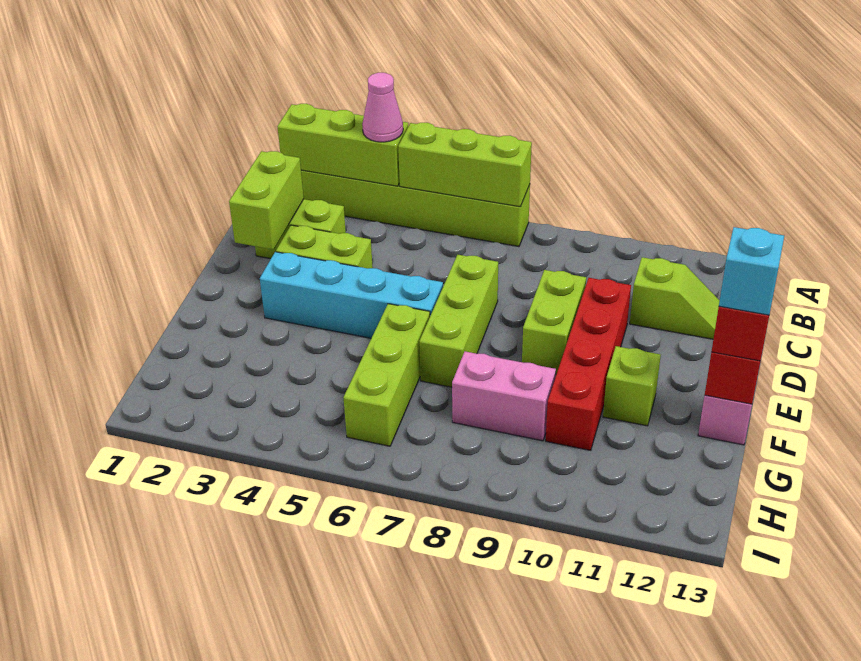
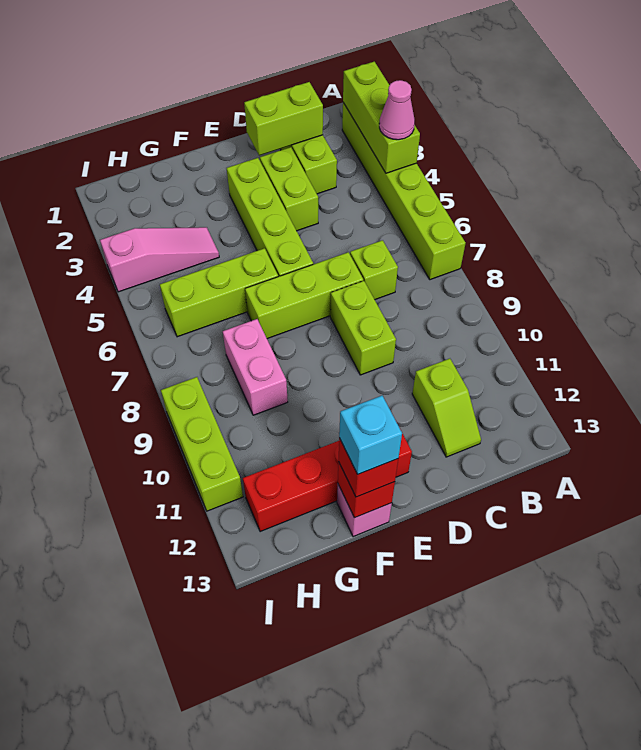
lime 1x3 brick [398,123,532,207] -> lime 1x3 brick moved to [161,377,243,511]
lime 1x2 brick [522,270,586,374] -> lime 1x2 brick turned to [330,281,396,375]
red 1x4 brick [546,278,631,450] -> red 1x4 brick moved to [243,434,412,532]
cyan 1x4 brick [260,252,443,338] -> lime 1x4 brick [227,158,313,277]
lime 1x1 brick [603,346,661,426] -> lime 1x1 brick moved to [350,240,398,300]
none -> pink 1x3 slope [100,227,219,292]

